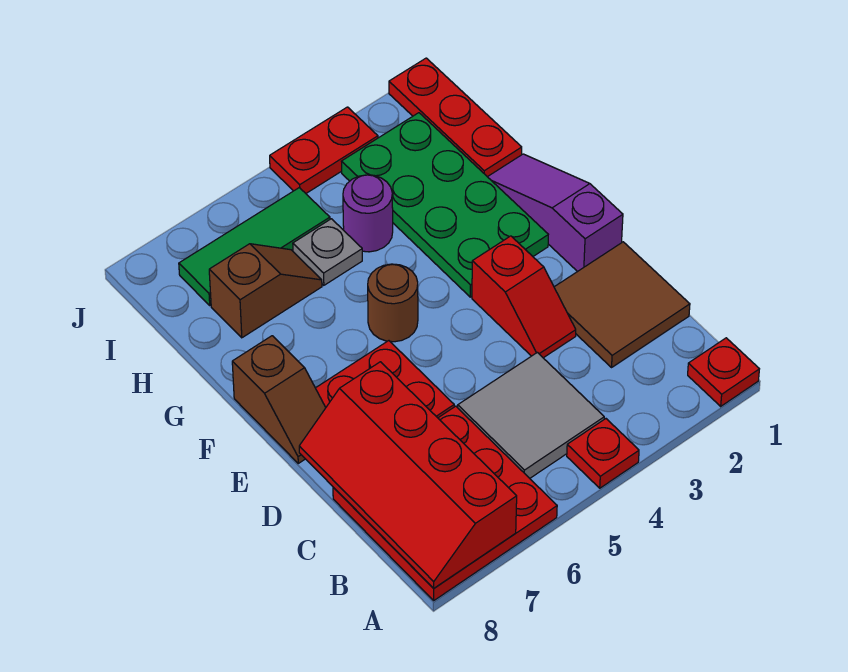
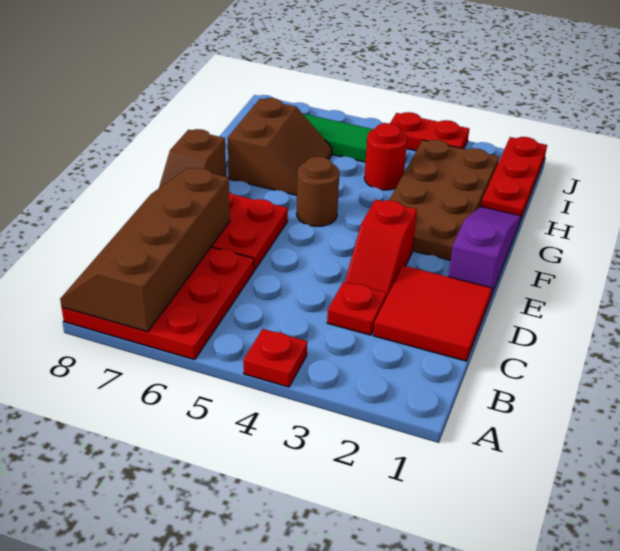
red 1x1 plate [688,338,759,406] -> red 1x1 plate moved to [327,282,386,335]
red 2x4 slope [299,362,517,588] -> brown 2x4 slope [60,168,230,332]
grey 2x2 tile [458,353,604,478] -> none
brown 2x2 tile [554,242,690,367] -> red 2x2 tile [373,266,492,361]
green 2x4 plate [341,113,548,297] -> brown 2x4 plate [389,140,499,260]
purple 1x1 round brick [343,175,393,252] -> red 1x1 round brick [364,123,407,190]
grey 1x1 plate [293,219,362,285] -> none
brown 1x2 slope [209,244,322,338] -> brown 2x2 slope [228,98,332,195]

